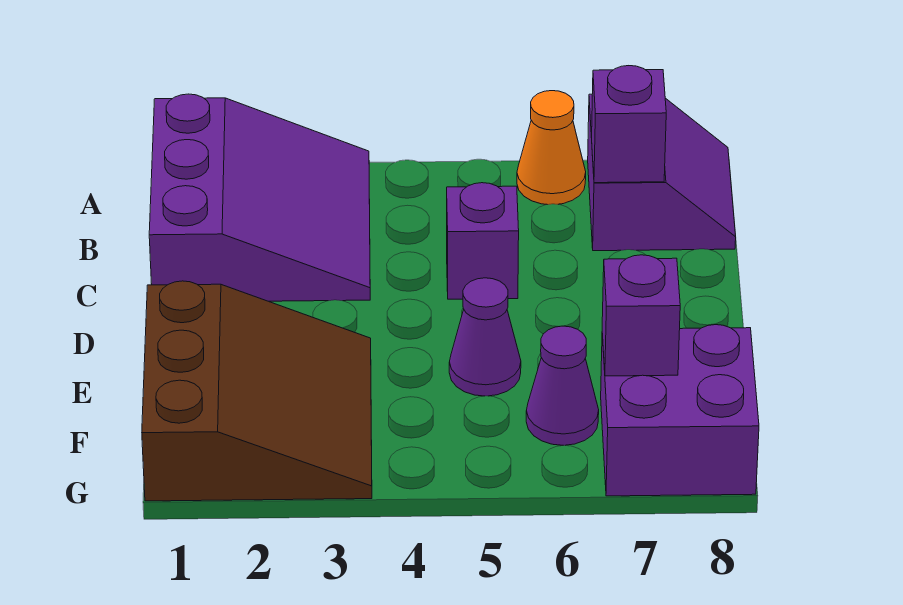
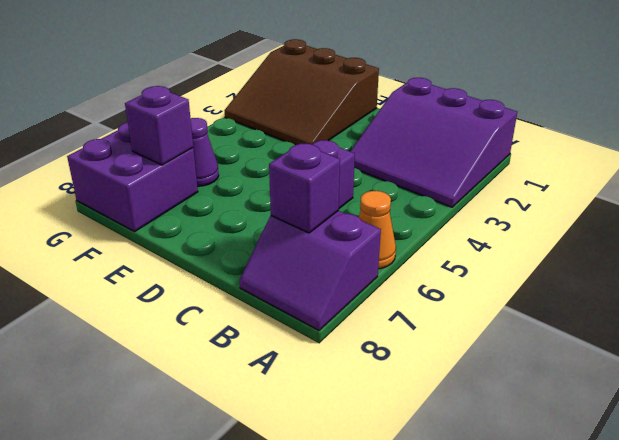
purple 1x1 cone [449,278,521,396] -> none

